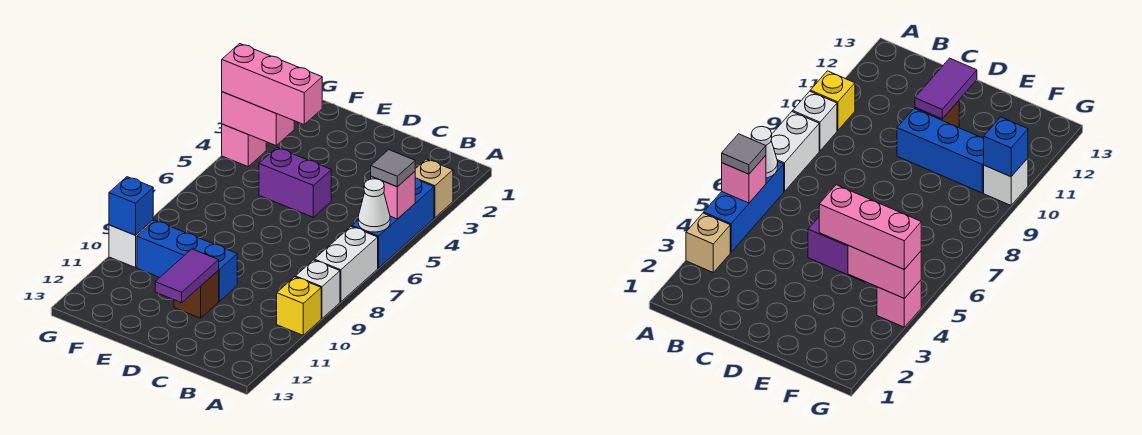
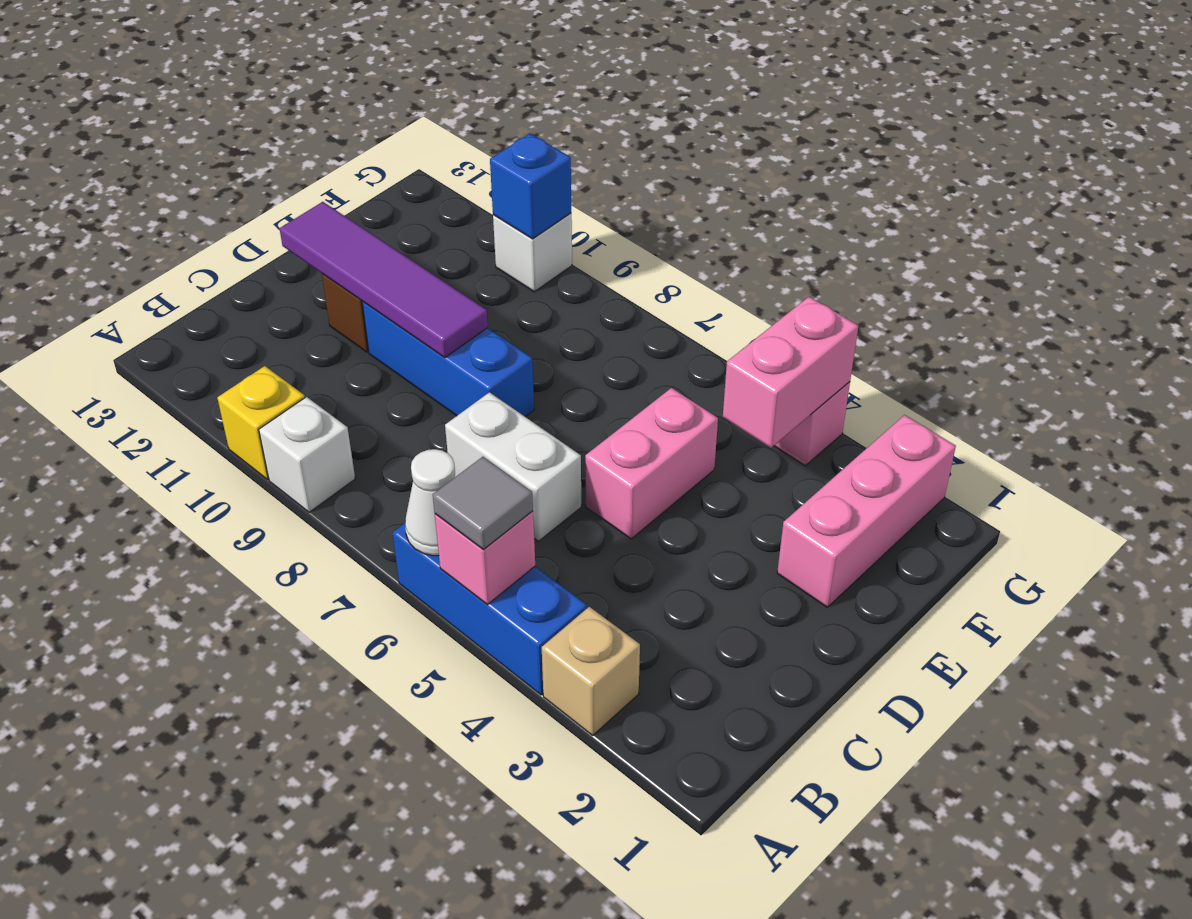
white 1x2 brick [314,227,378,302] -> white 1x2 brick moved to [445,392,581,541]
purple 1x2 brick [259,148,331,217] -> pink 1x2 brick [585,388,718,539]
blue 1x3 brick [137,220,237,301] -> blue 1x3 brick turned to [362,302,534,417]
purple 1x2 tile [155,249,219,303] -> purple 1x4 tile [280,202,488,358]
pink 1x3 brick [222,44,322,124] -> pink 1x3 brick moved to [777,415,956,607]

